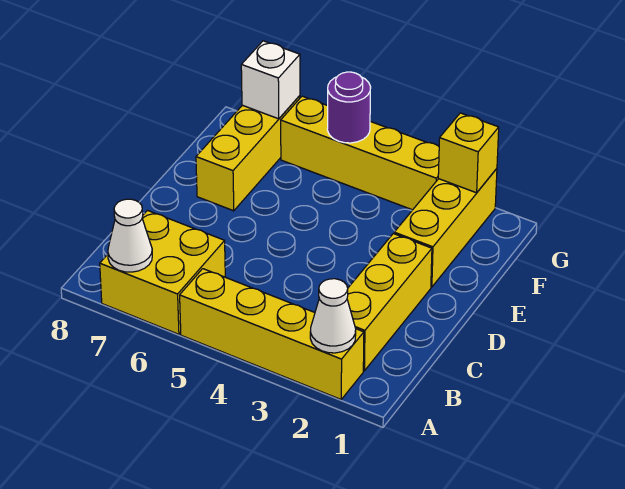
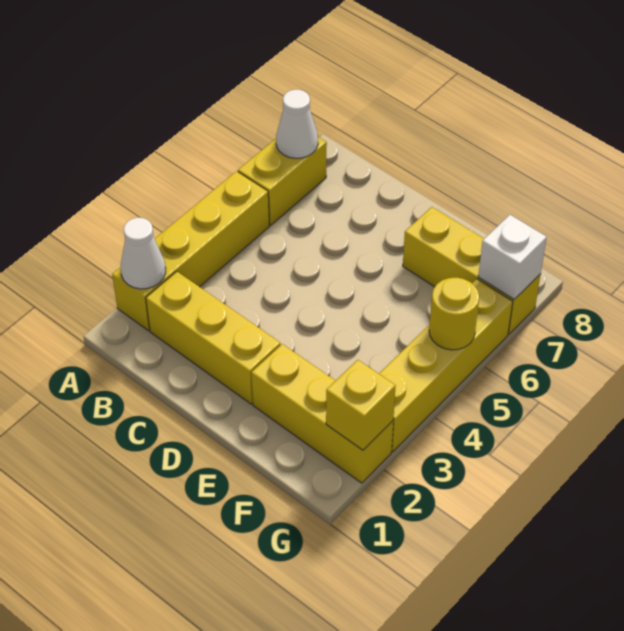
yellow 2x2 brick [100,210,225,334] -> yellow 1x2 brick [238,137,327,225]
purple 1x1 round brick [327,72,371,143] -> yellow 1x1 round brick [429,278,479,350]

